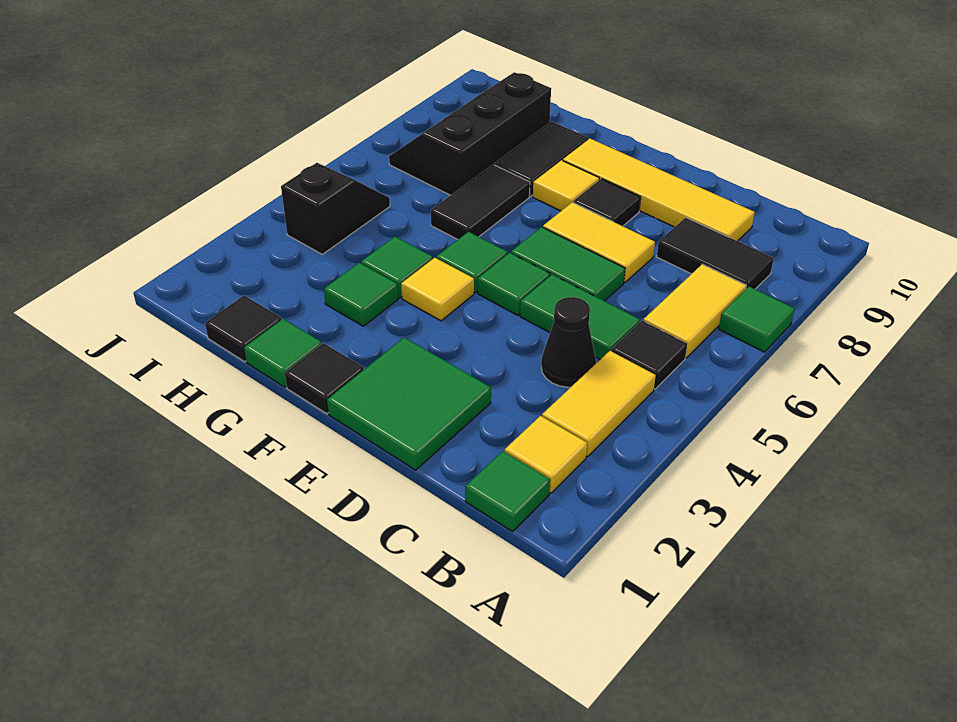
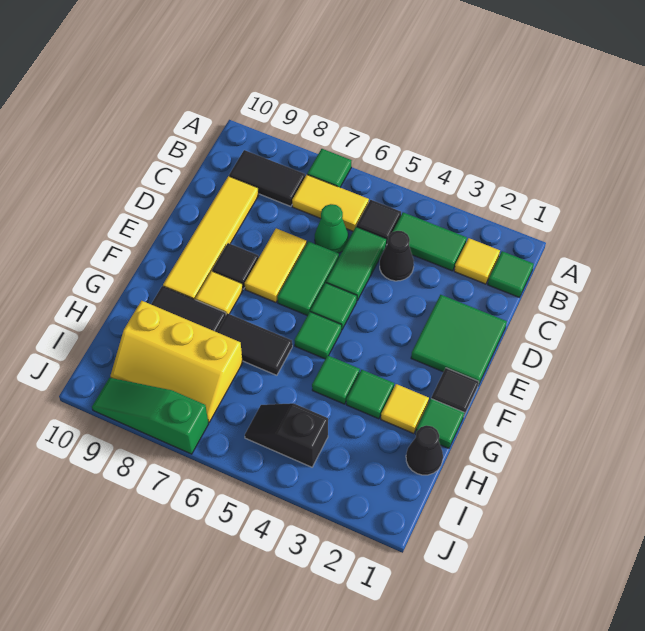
yellow 1x2 tile [542,351,656,457] -> green 1x2 tile [393,212,467,271]
black 1x2 tile [657,218,774,289] -> black 1x2 tile turned to [229,150,305,206]
none -> green 1x1 cone [315,204,348,253]
yellow 1x1 tile [401,258,474,321] -> yellow 1x1 tile moved to [381,384,429,434]
black 1x1 tile [205,295,281,362] -> black 1x1 cone [406,425,443,475]
black 2x3 slope [389,72,551,195] -> yellow 2x3 slope [110,301,243,422]
none -> green 1x3 slope [92,378,208,454]

